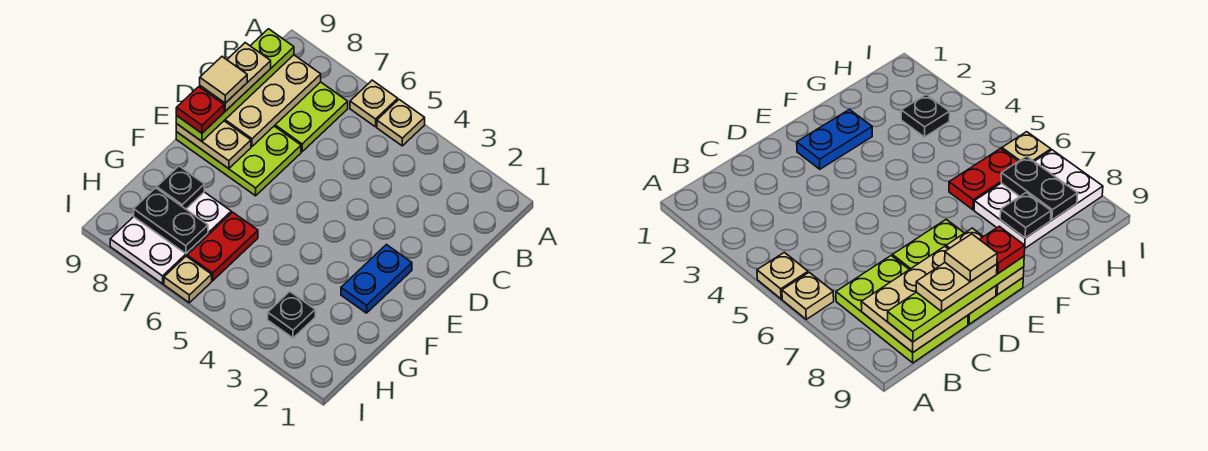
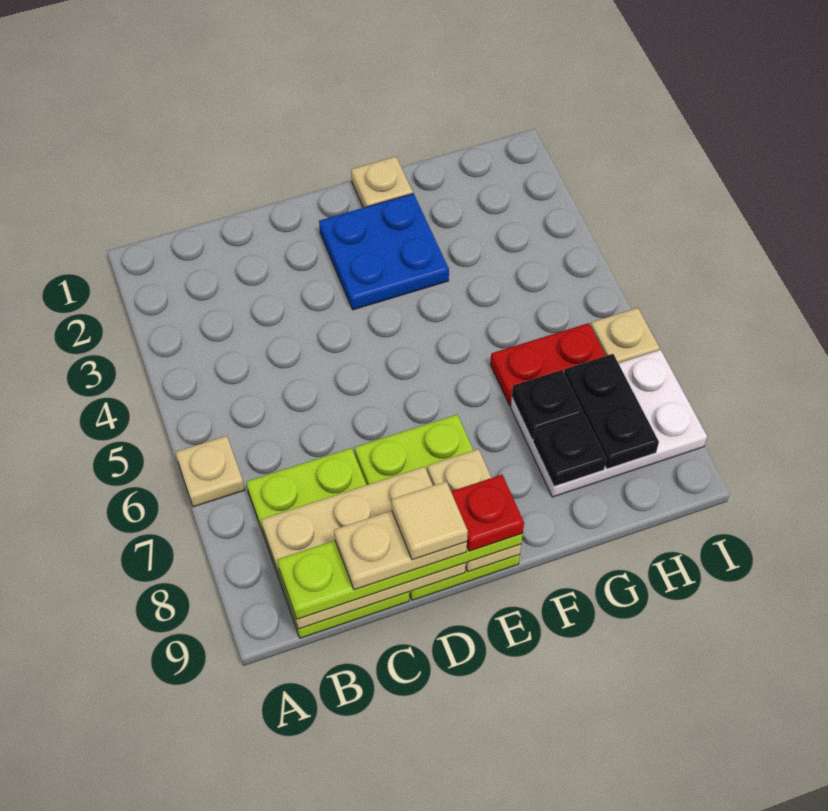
tan 1x1 plate [377,100,425,146] -> tan 1x1 plate moved to [351,157,413,208]
blue 1x2 plate [341,245,412,313] -> blue 2x2 plate [319,194,449,310]
black 1x1 plate [268,292,315,338] -> black 1x1 plate moved to [512,370,583,440]

